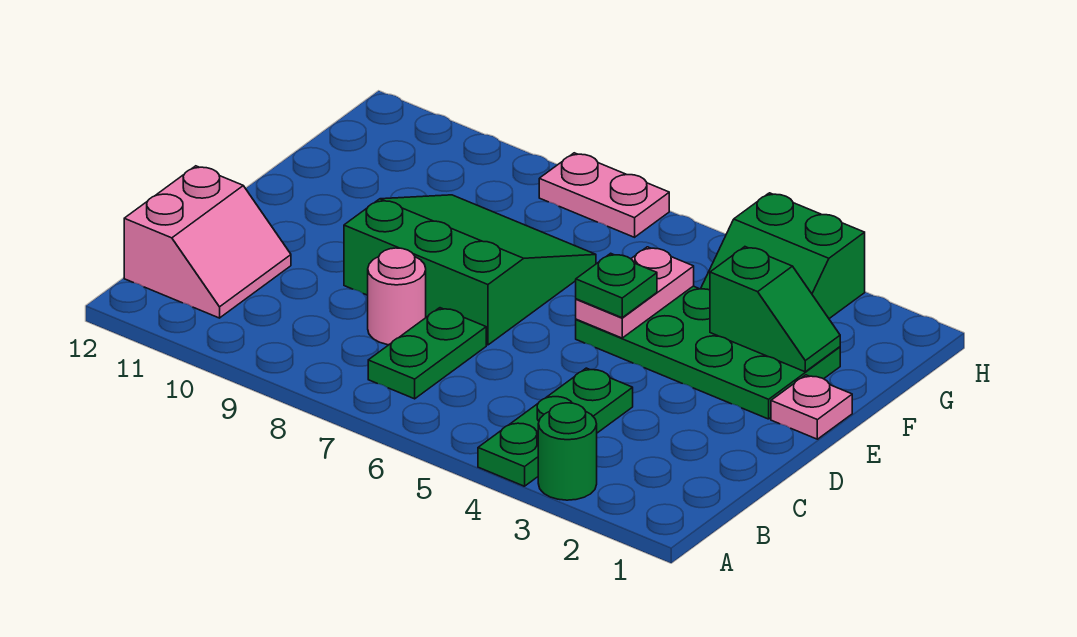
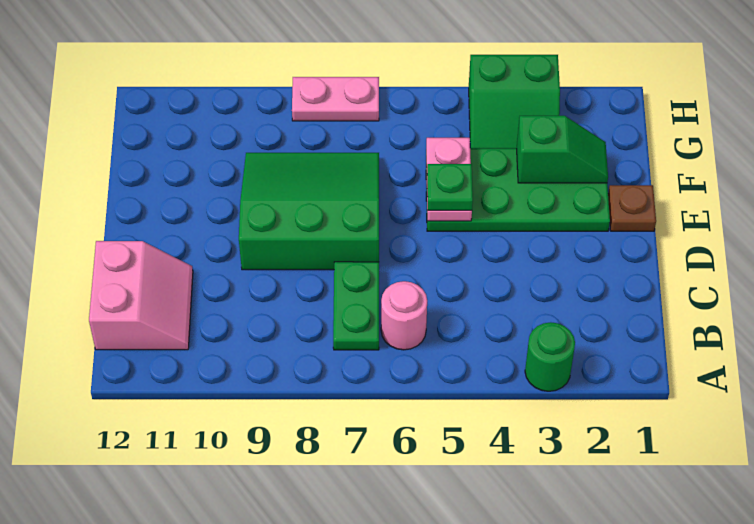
green 1x3 plate [478,368,633,486] -> none
pink 1x1 round brick [368,248,426,345] -> pink 1x1 round brick moved to [381,281,427,350]
pink 1x1 plate [771,375,852,439] -> brown 1x1 plate [608,185,656,231]

